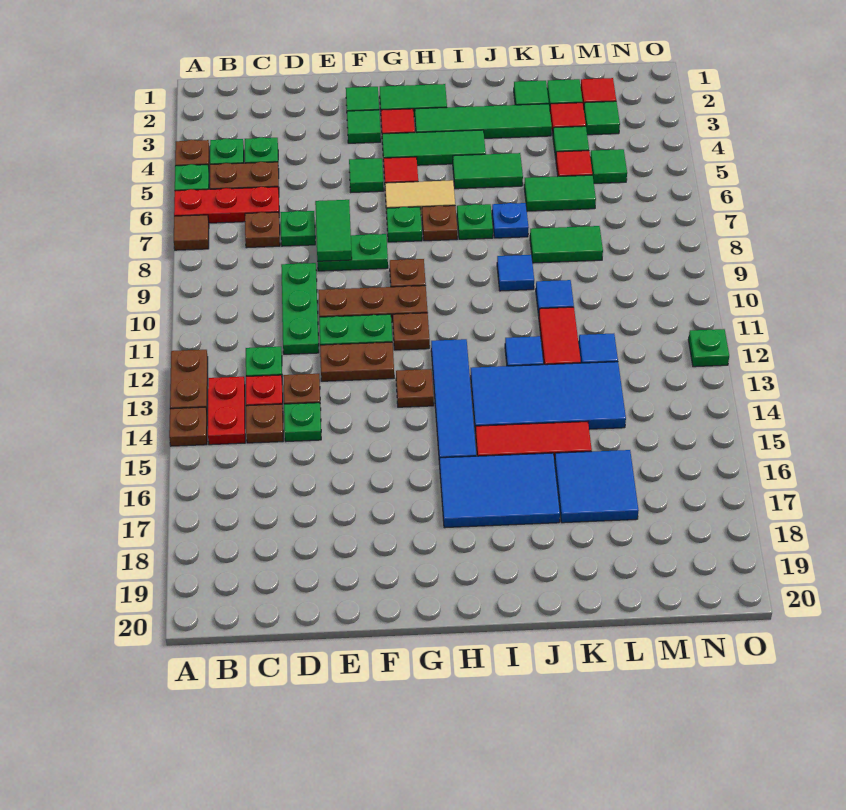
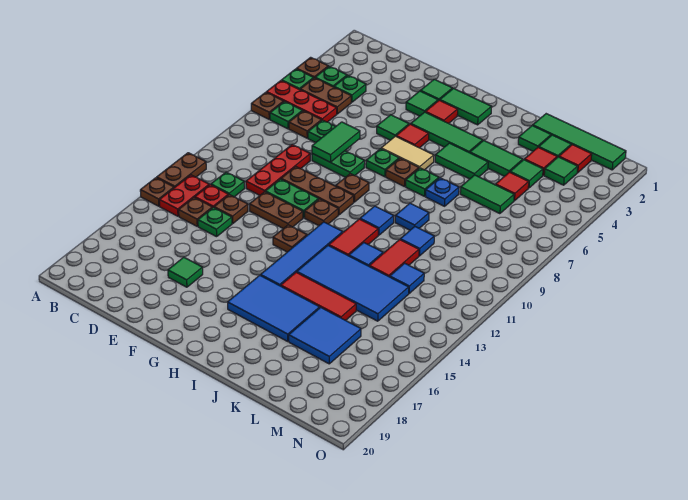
brown 1x1 tile [174,215,209,250] -> brown 1x1 plate [251,92,284,119]
green 1x3 plate [281,263,319,354] -> red 1x3 plate [246,145,310,195]
green 1x4 tile [415,104,552,138] -> green 1x4 tile moved to [533,114,626,170]
none -> blue 1x1 tile [360,206,394,235]
none -> red 1x2 tile [329,219,378,256]
green 1x2 tile [530,226,603,263] -> green 1x2 tile moved to [470,141,523,176]
green 1x1 tile [590,149,627,183] -> green 1x1 tile moved to [168,257,203,287]
green 1x1 plate [688,329,729,367] -> green 1x1 plate moved to [270,102,302,129]

